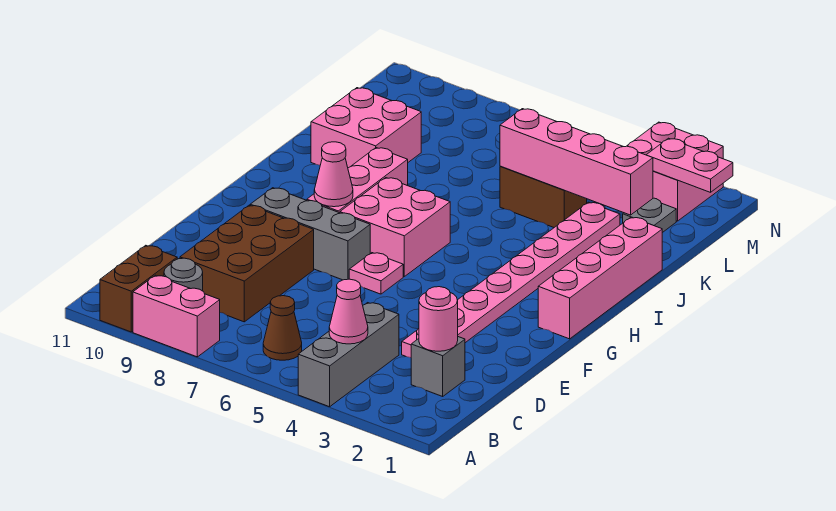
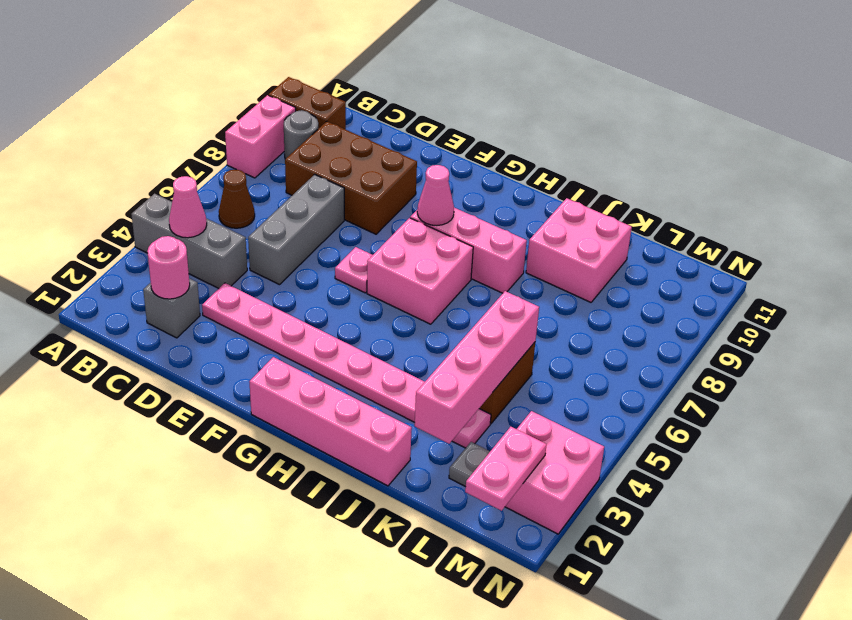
grey 1x3 brick [250,188,370,280] -> grey 1x3 brick moved to [248,174,344,285]

